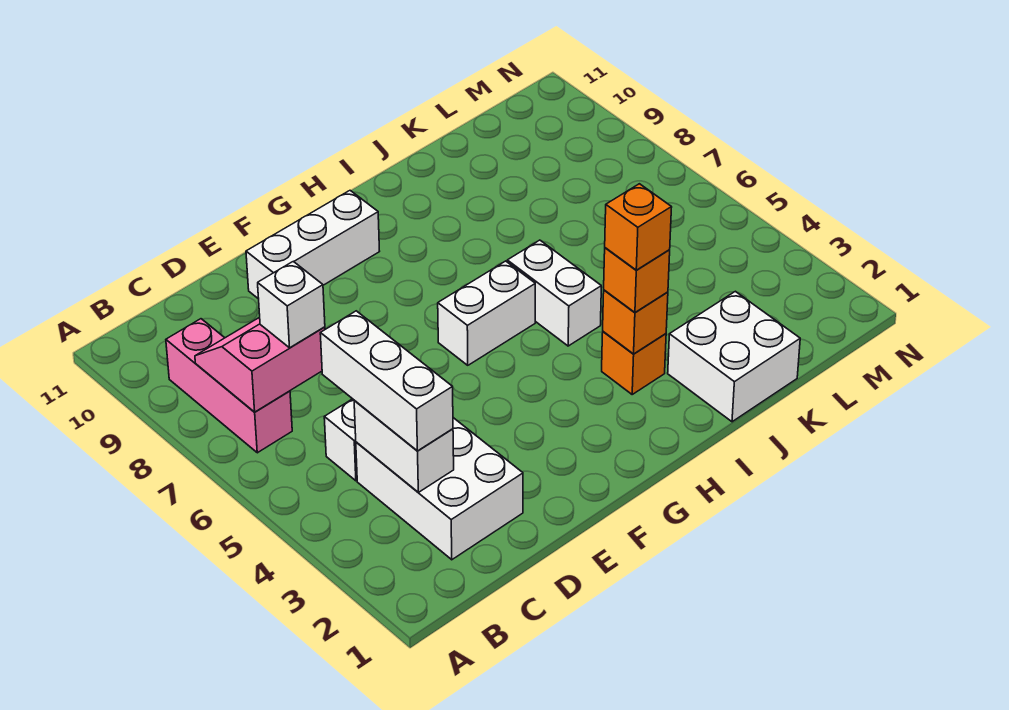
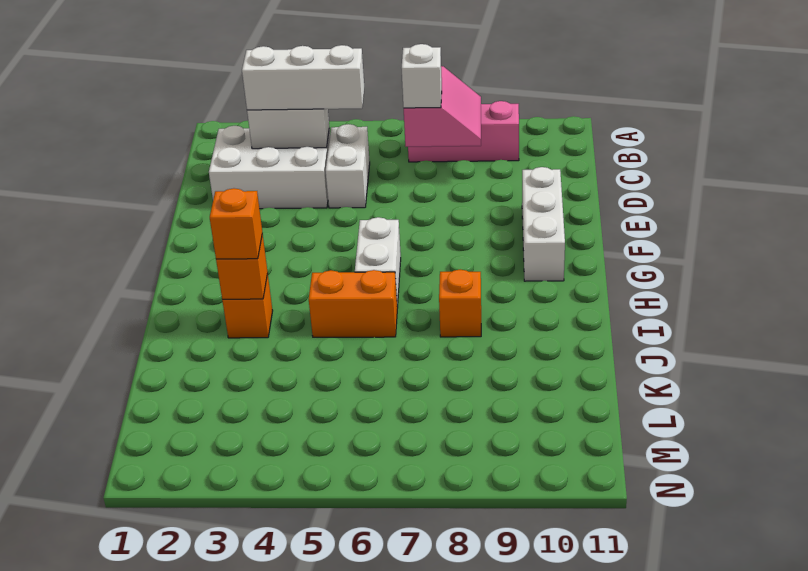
orange 1x1 brick [605,184,672,270] -> orange 1x1 brick moved to [439,270,481,337]
white 1x2 brick [507,240,601,346] -> orange 1x2 brick [309,270,397,337]
white 2x2 brick [668,291,800,422] -> none

